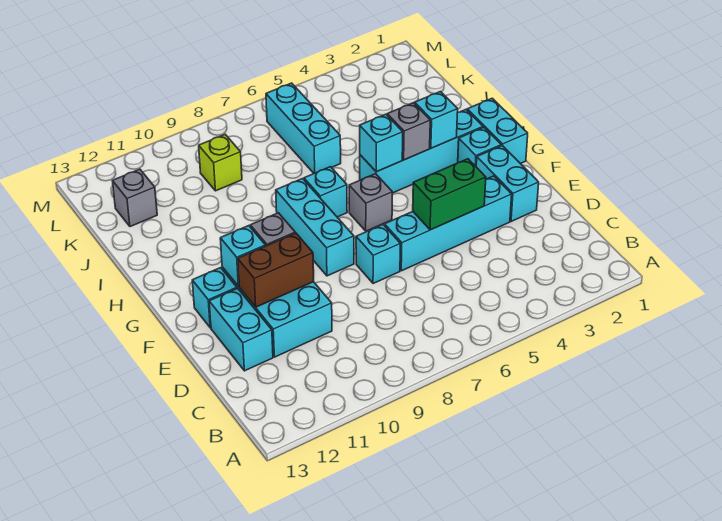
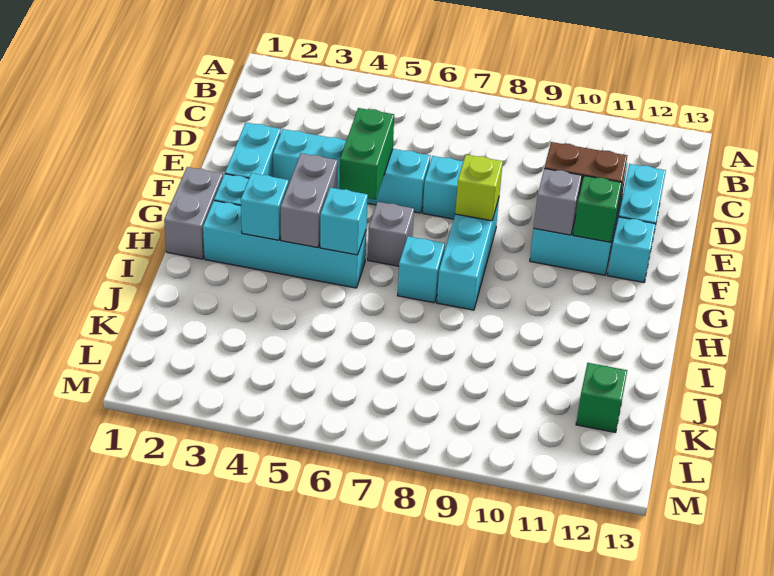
green 1x2 brick [413,159,486,230] -> green 1x2 brick turned to [339,108,394,200]
cyan 1x1 brick [220,226,265,286] -> green 1x1 brick [573,176,622,242]
cyan 1x2 brick [467,98,528,164] -> grey 1x2 brick [164,167,223,259]
grey 1x1 brick [387,103,430,160] -> grey 1x2 brick [281,153,338,248]
cyan 1x3 brick [266,83,341,173] -> none
lime 1x1 brick [199,134,242,191] -> lime 1x1 brick moved to [455,154,503,221]
grey 1x1 brick [113,169,157,227] -> green 1x1 brick [576,363,627,433]

